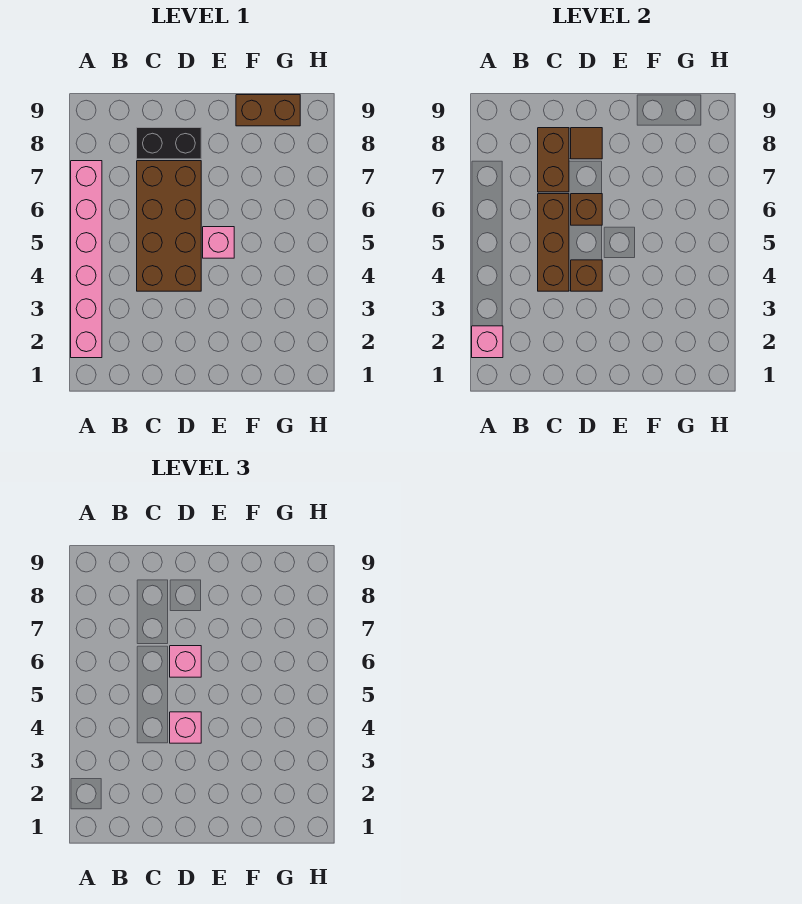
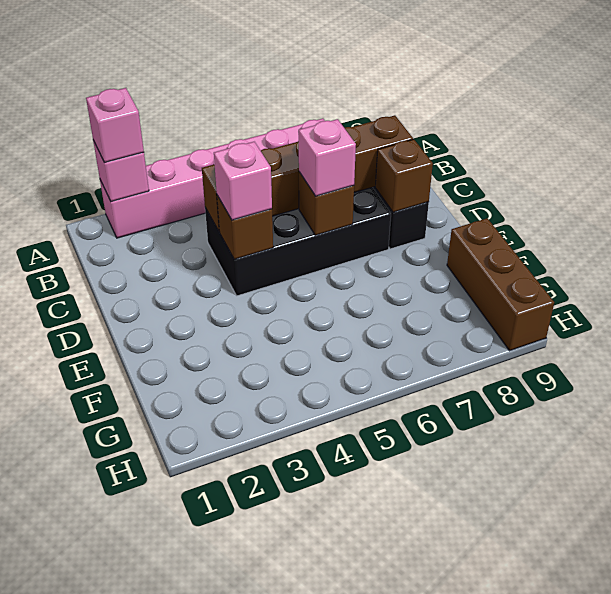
brown 2x4 brick [137,161,201,291] -> black 2x4 brick [205,187,391,296]
brown 1x1 tile [571,128,602,159] -> brown 1x1 brick [375,139,433,212]
pink 1x1 brick [203,227,234,258] -> pink 1x1 brick moved to [86,88,144,162]
brown 1x2 brick [236,95,300,126] -> brown 1x3 brick [447,218,554,351]

